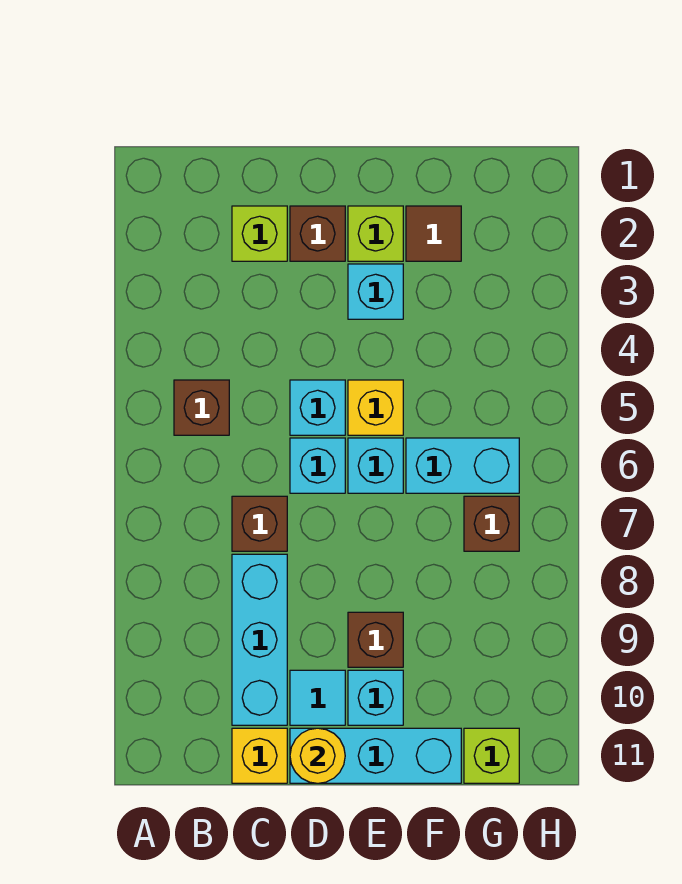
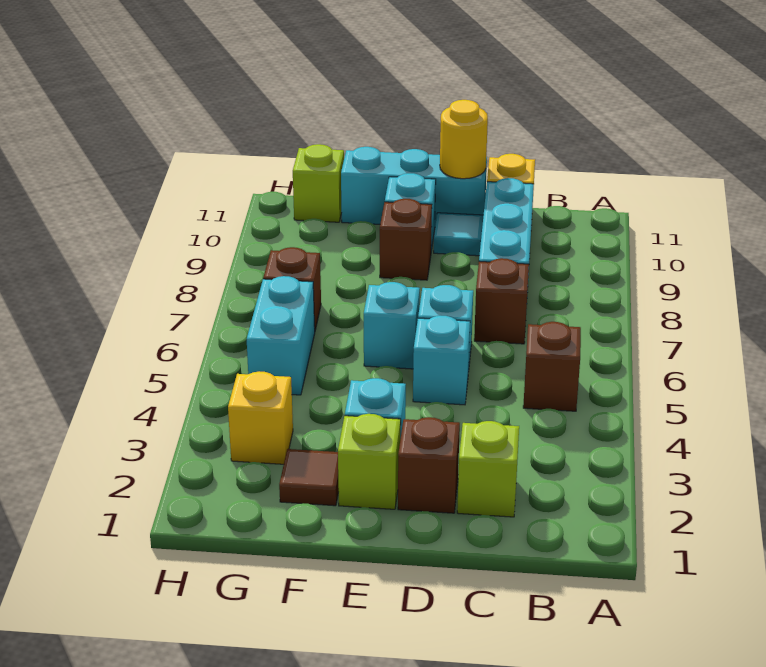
yellow 1x1 brick [348,380,403,435] -> yellow 1x1 brick moved to [228,371,293,464]
cyan 1x2 brick [406,438,519,493] -> cyan 1x2 brick turned to [247,276,315,395]

